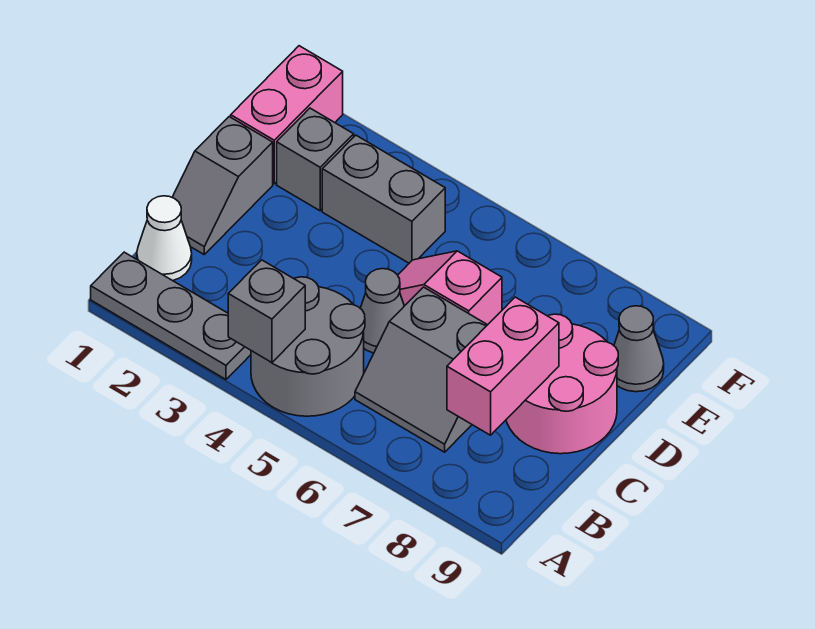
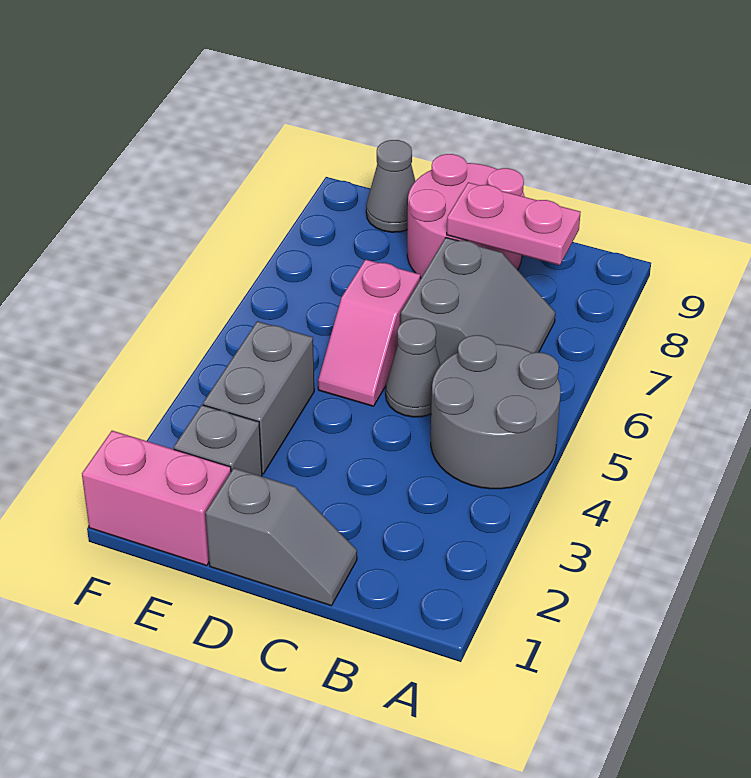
grey 1x3 plate [91,252,251,379] -> none
grey 1x1 brick [228,260,305,363] -> none
white 1x1 cone [137,196,192,281] -> none
pink 1x2 brick [447,297,559,435] -> pink 1x2 plate [447,182,581,265]

